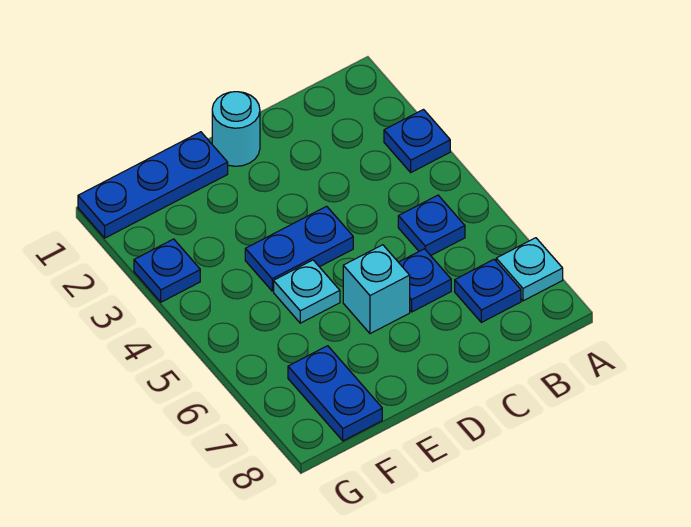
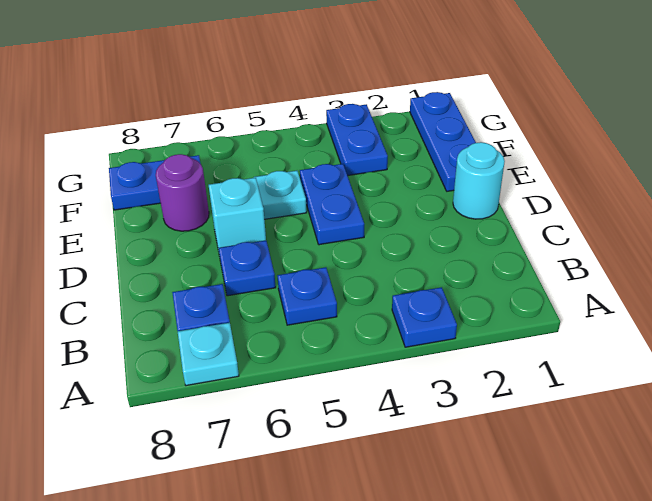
none -> purple 1x1 round brick [156,154,209,231]
blue 1x1 plate [134,239,200,302] -> blue 1x2 plate [326,104,388,176]

